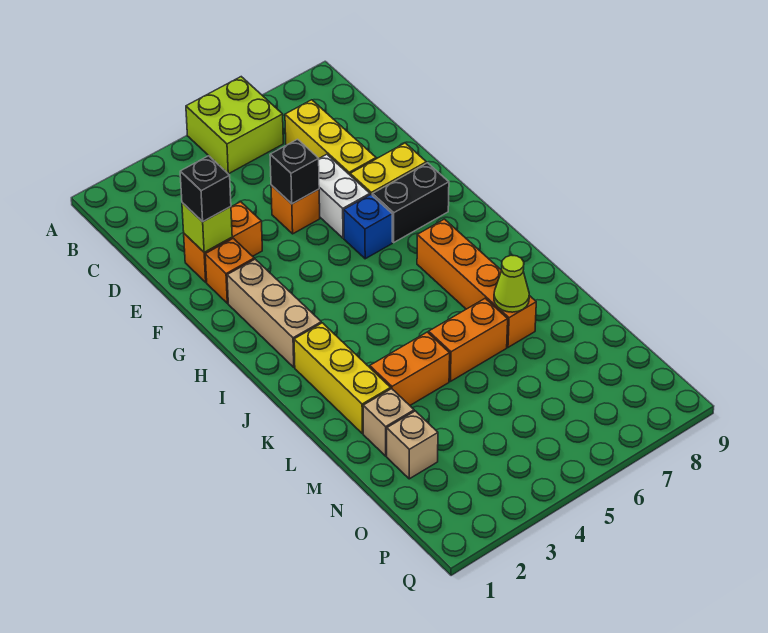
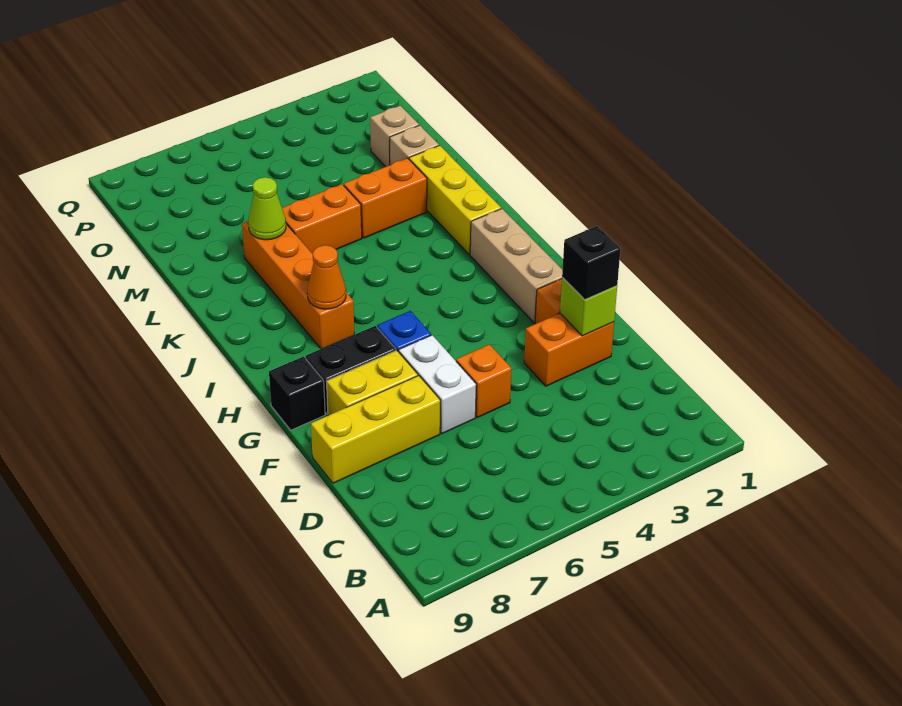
lime 2x2 brick [186,77,283,174] -> none
yellow 1x3 brick [285,100,376,175] -> yellow 1x3 brick turned to [311,376,440,483]
black 1x1 brick [270,139,319,204] -> black 1x1 brick moved to [269,357,325,430]
none -> orange 1x1 cone [307,245,346,309]

